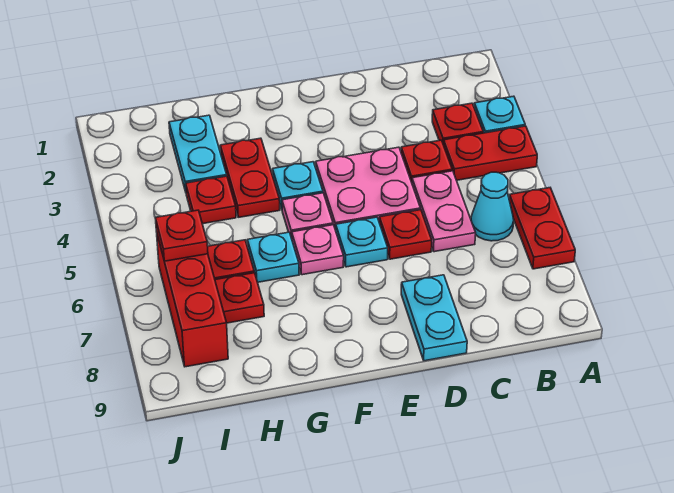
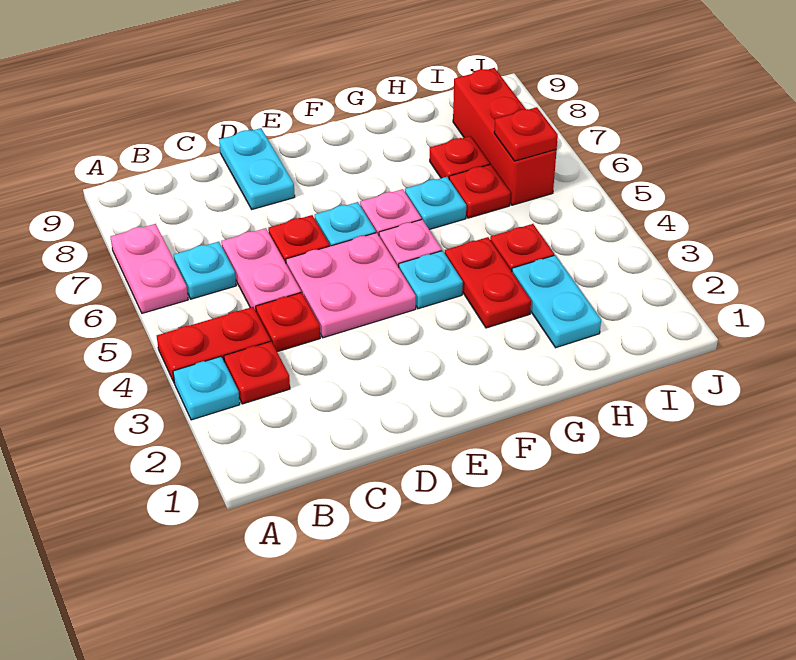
red 1x2 plate [509,188,575,269] -> pink 1x2 plate [111,224,188,313]
cyan 1x1 cone [471,172,514,241] -> cyan 1x1 plate [174,242,236,299]

